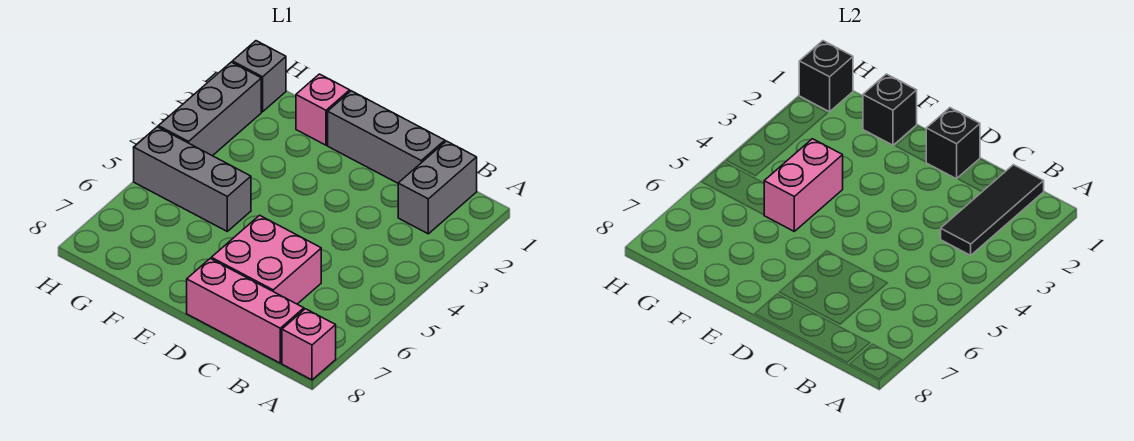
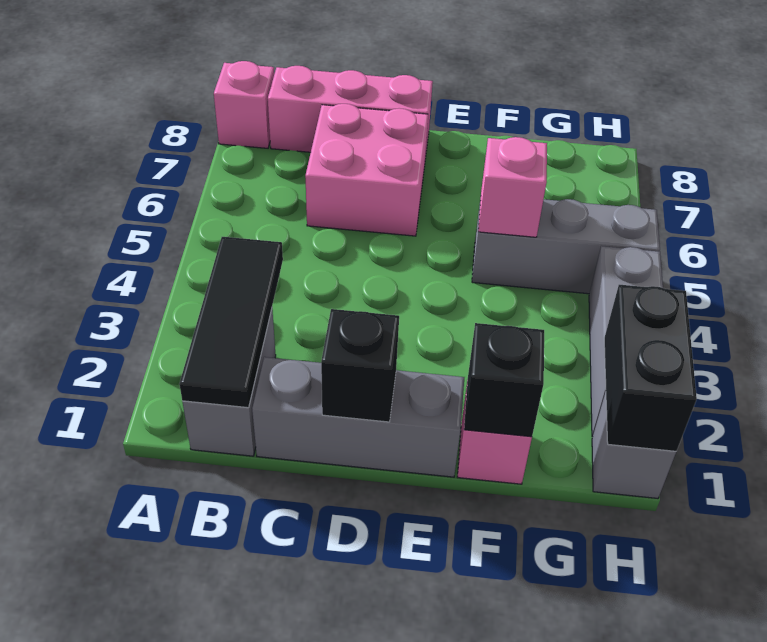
pink 1x2 brick [764,139,843,231] -> pink 1x1 brick [478,137,547,237]
black 1x1 brick [799,41,853,112] -> black 1x2 brick [604,285,697,451]

